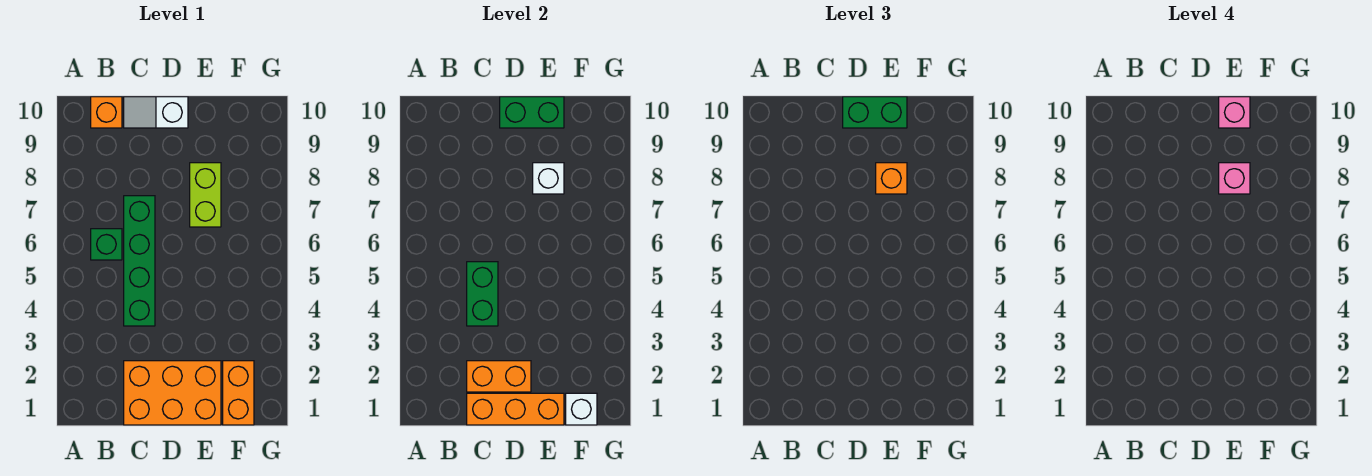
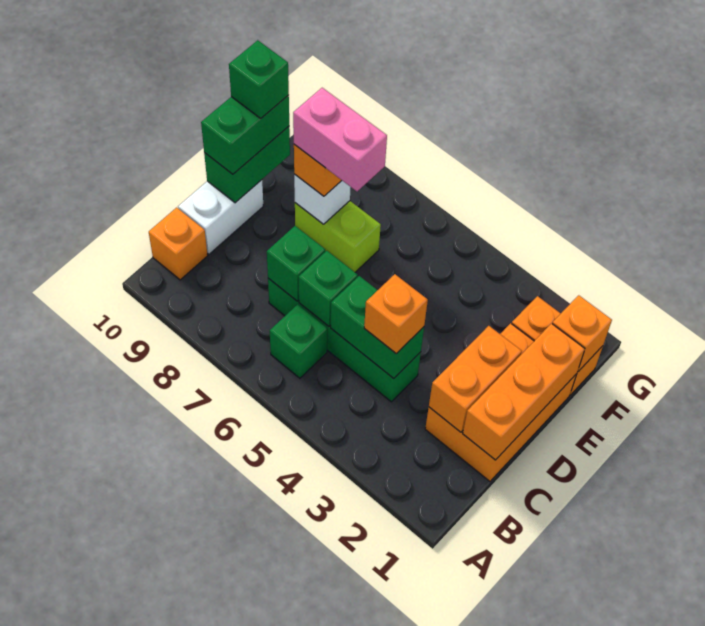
none -> orange 1x1 brick [364,274,428,354]
none -> green 1x1 brick [299,251,358,326]
none -> green 1x1 brick [267,226,325,301]
white 1x2 slope [124,97,188,128] -> white 1x2 brick [178,180,263,254]
pink 1x1 brick [1219,163,1250,194] -> pink 1x2 brick [293,88,387,191]
pink 1x1 brick [1219,97,1250,128] -> green 1x1 brick [229,40,289,118]
white 1x1 brick [566,393,597,425] -> orange 1x1 brick [552,295,612,372]

